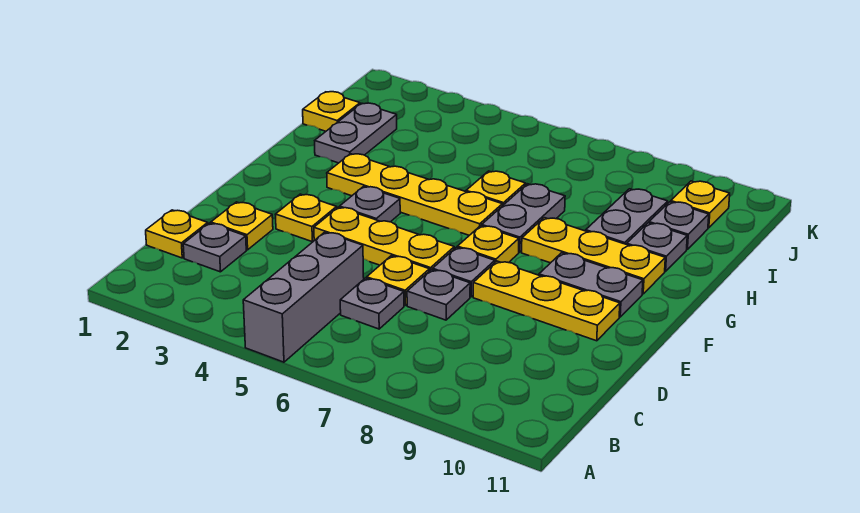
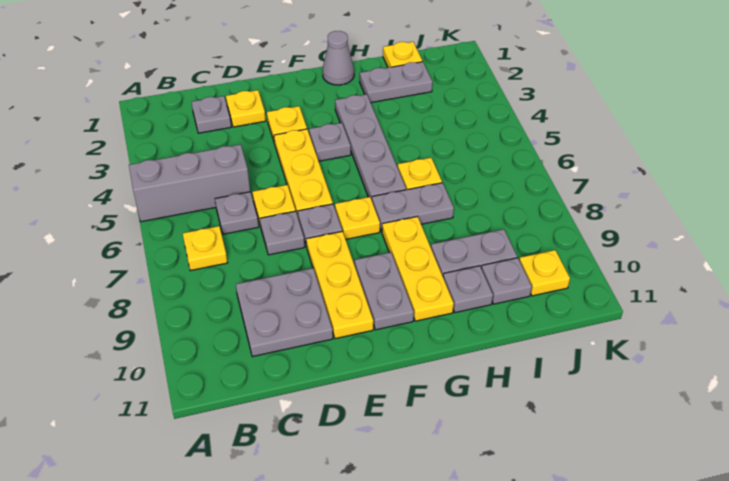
yellow 1x1 plate [146,210,208,258] -> yellow 1x1 plate moved to [183,226,227,271]
none -> grey 2x2 plate [236,268,333,357]
none -> grey 1x1 cone [322,31,354,85]
yellow 1x4 plate [327,154,502,235] -> grey 1x4 plate [335,94,406,200]

